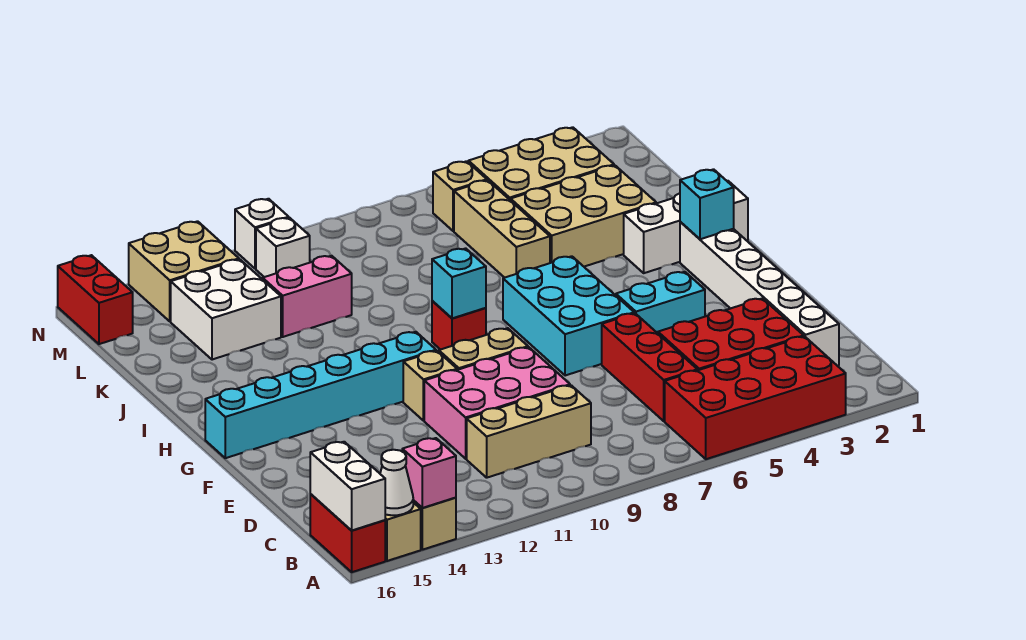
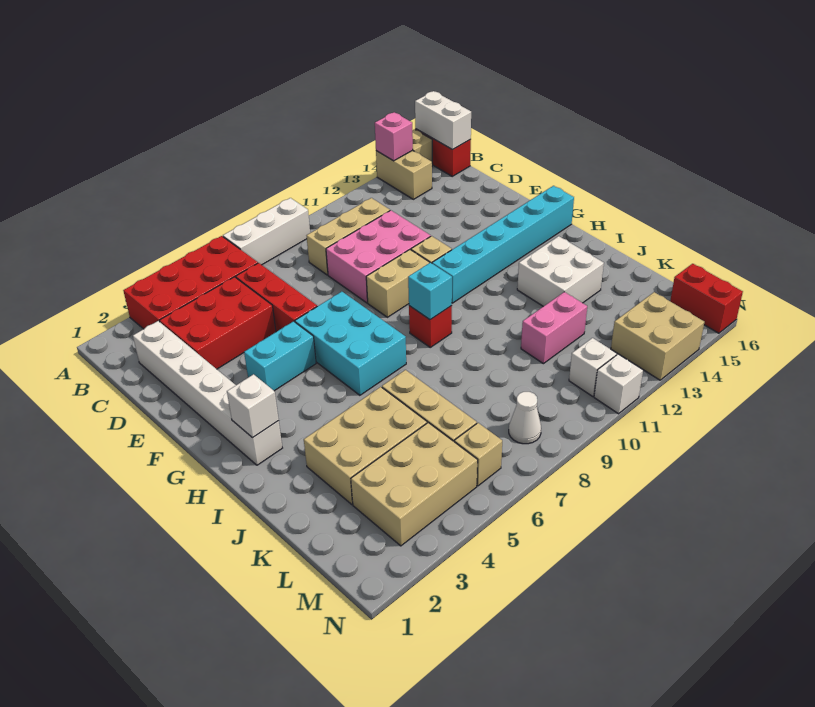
white 1x1 cone [380,450,413,515] -> white 1x1 cone moved to [509,392,541,444]
cyan 1x1 brick [680,169,734,239] -> white 1x1 brick [227,374,279,438]
white 1x3 brick [624,181,748,273] -> white 1x3 brick moved to [223,198,310,265]
white 2x2 brick [171,259,281,360] -> white 2x2 brick moved to [517,236,604,306]

